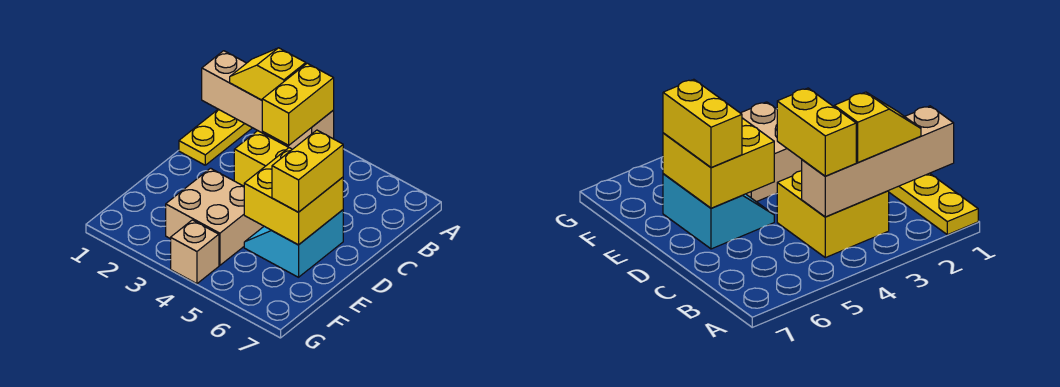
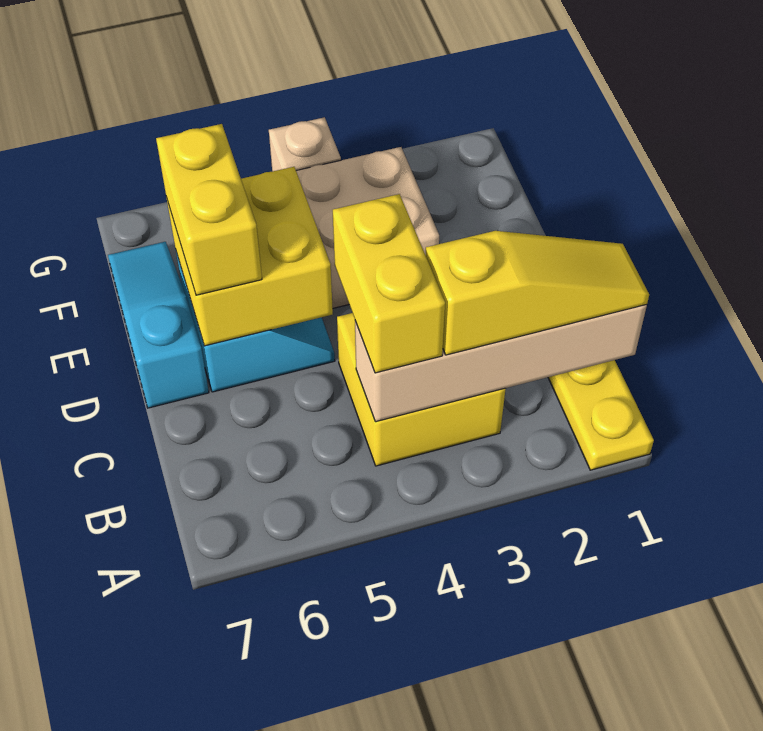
yellow 1x2 slope [230,48,306,100] -> yellow 1x3 slope [426,231,649,355]
none -> cyan 1x3 slope [108,242,209,408]

